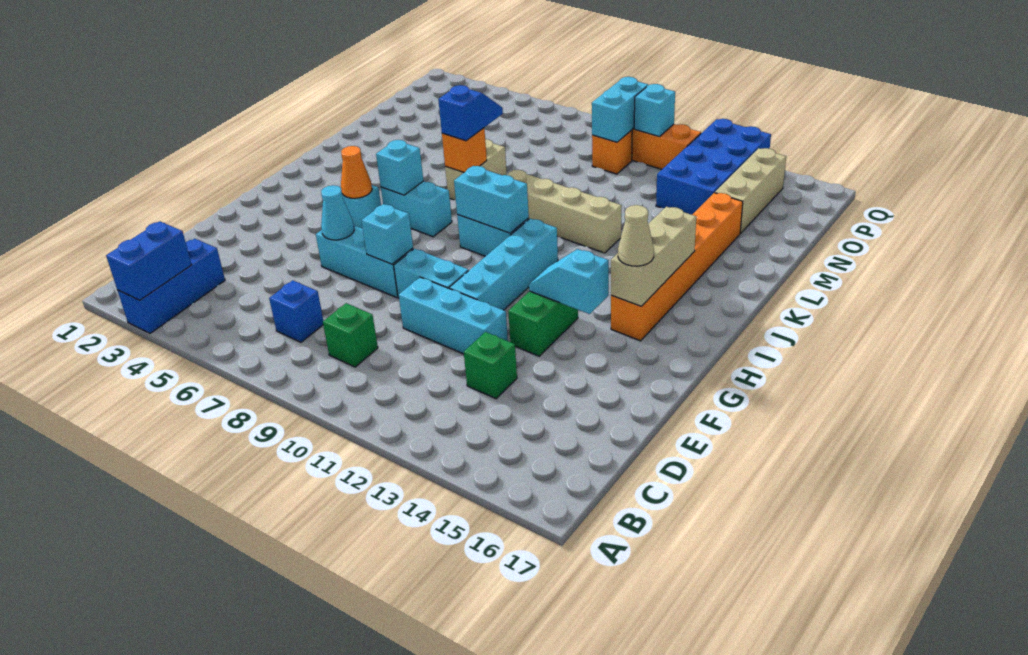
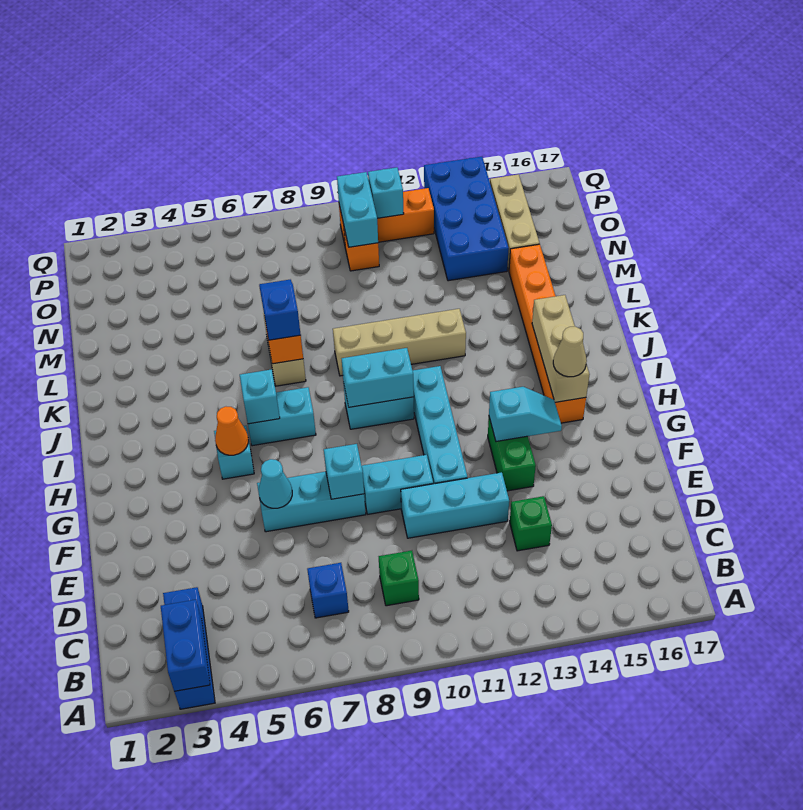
cyan 1x2 slope [529,249,609,314] -> cyan 1x2 slope turned to [489,387,562,441]

